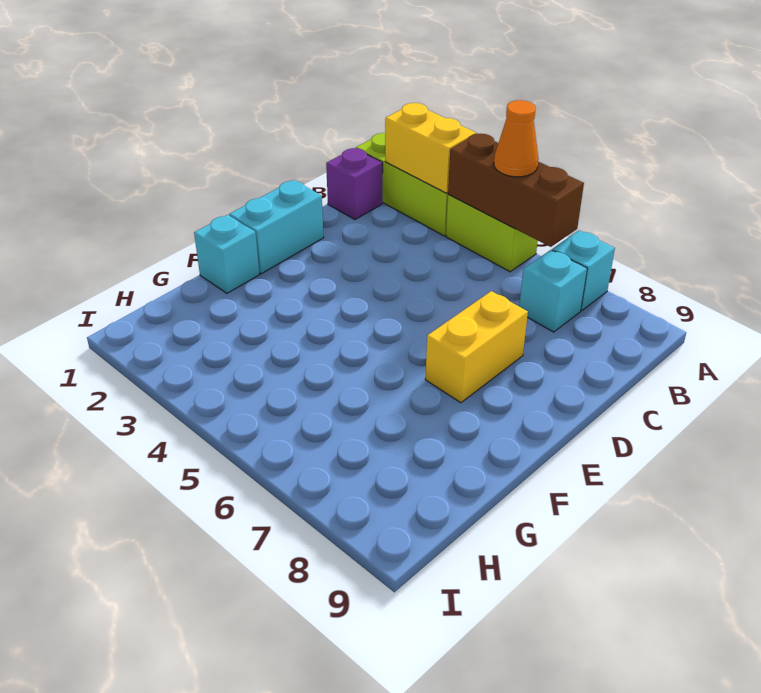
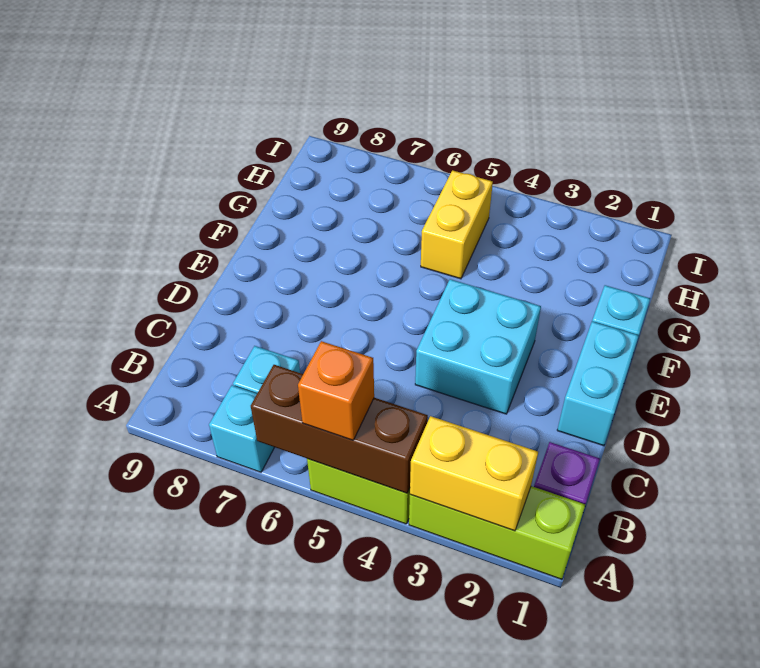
orange 1x1 cone [494,100,539,177] -> orange 1x1 brick [298,341,374,440]
none -> cyan 2x2 brick [415,279,541,414]
yellow 1x2 brick [425,291,528,403] -> yellow 1x2 brick moved to [421,170,493,279]

